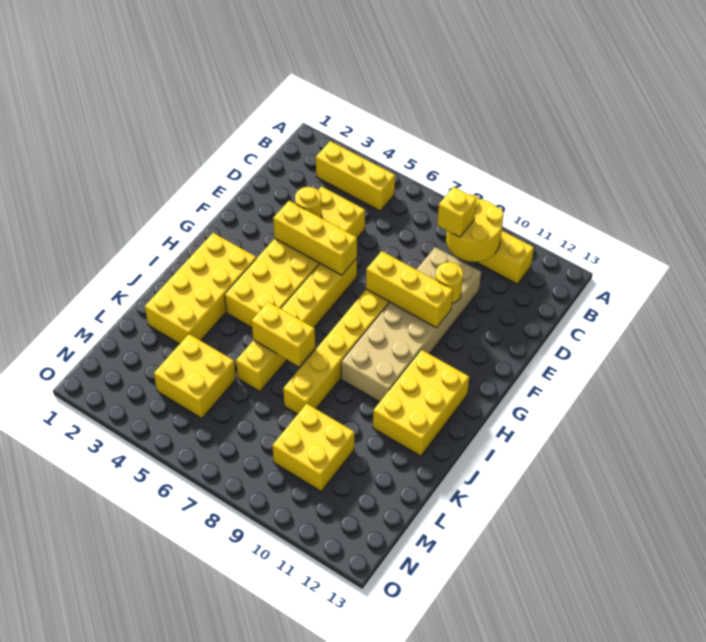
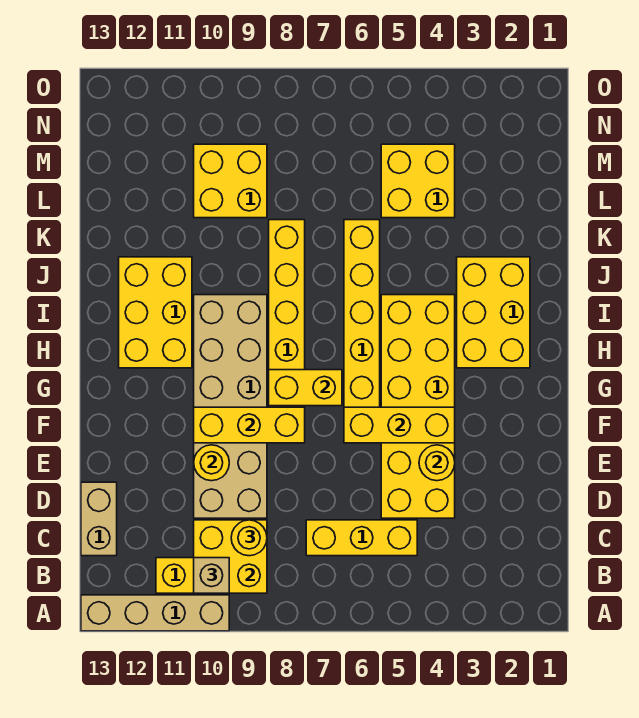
none -> tan 1x4 brick [81,595,229,631]
yellow 1x3 brick [316,141,395,211] -> yellow 1x3 brick moved to [306,520,417,556]
yellow 2x2 round brick [446,194,503,262] -> yellow 2x2 brick [194,520,267,593]
none -> tan 1x1 brick [194,558,229,593]
yellow 1x1 brick [437,187,476,237] -> yellow 1x1 round brick [231,520,267,556]
none -> tan 1x2 brick [81,482,117,556]
yellow 2x4 brick [145,233,256,344] -> yellow 2x3 brick [457,257,530,368]
yellow 1x2 brick [252,302,315,366] -> yellow 1x2 brick moved to [269,370,342,406]

